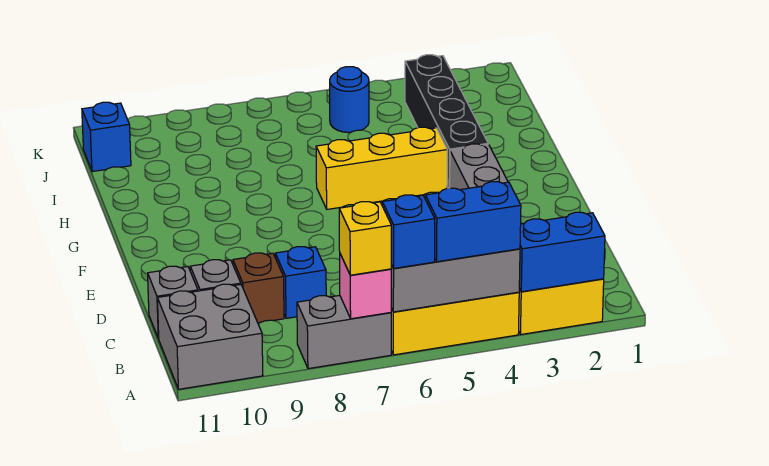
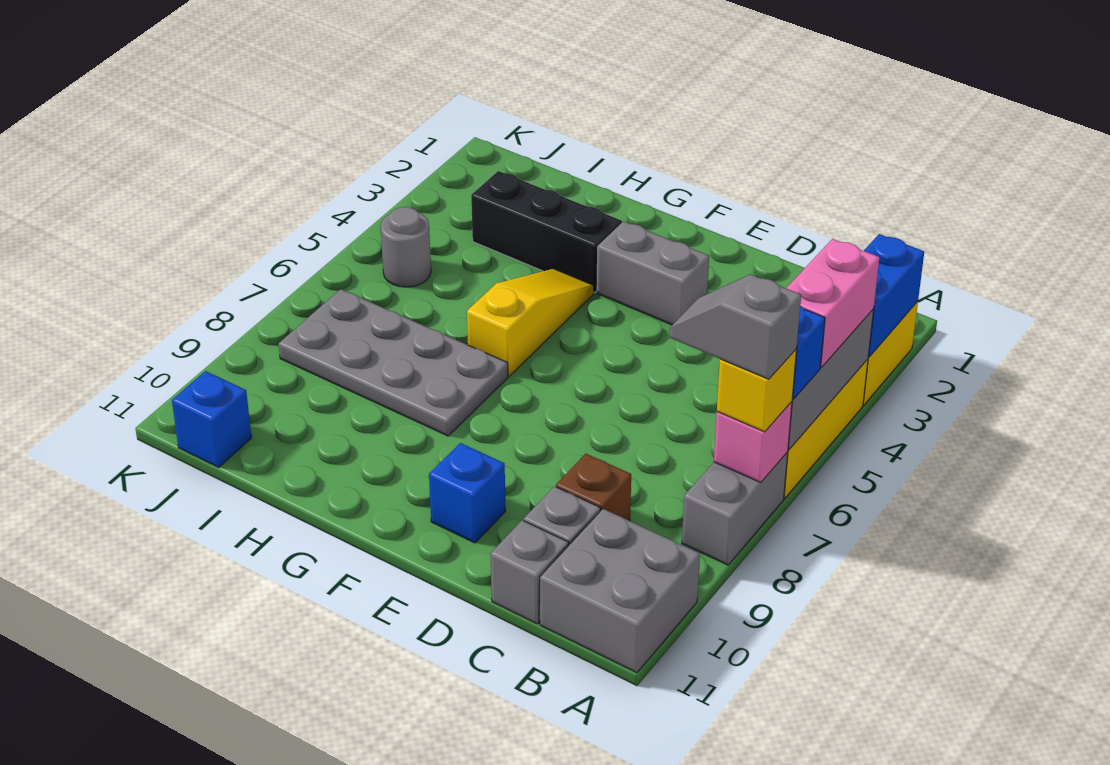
blue 1x2 brick [425,182,521,262] -> pink 1x2 brick [786,239,880,367]
none -> grey 1x2 slope [669,274,801,379]
blue 1x1 brick [275,247,326,318] -> blue 1x1 brick moved to [429,443,506,543]
black 1x4 brick [405,55,488,188] -> black 1x3 brick [471,171,622,293]
yellow 1x3 brick [316,127,447,209] -> yellow 1x3 slope [467,269,594,376]
none -> grey 2x4 plate [279,289,508,436]
blue 1x1 round brick [330,67,369,133] -> grey 1x1 round brick [381,207,431,287]

